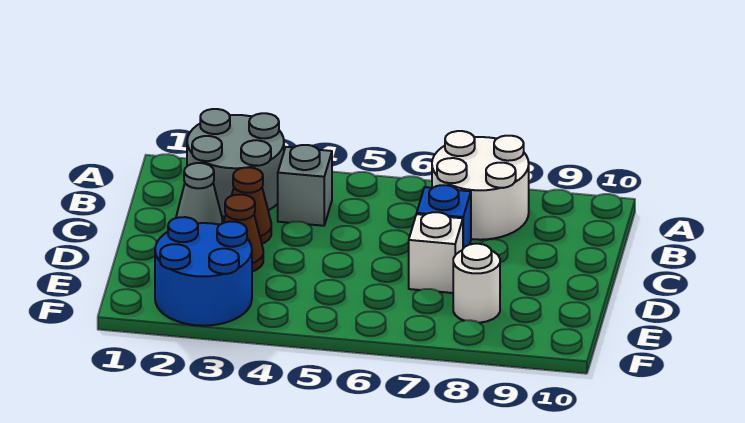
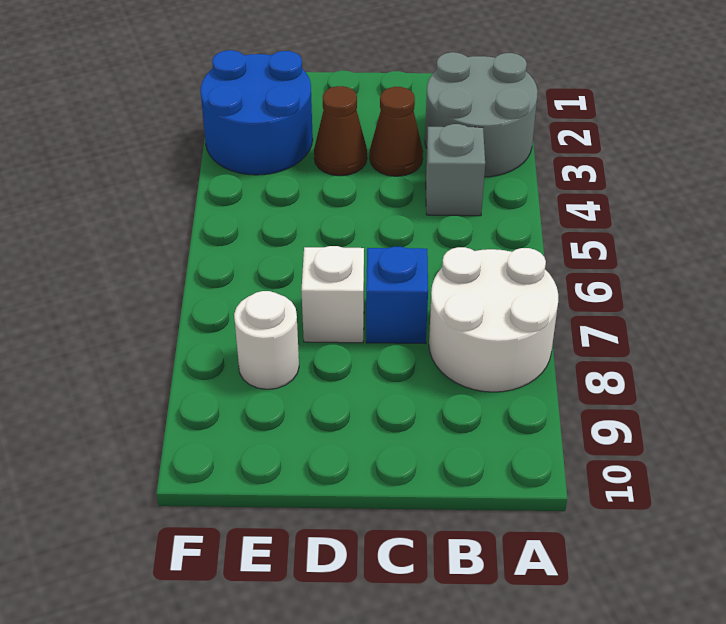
grey 1x1 cone [176,163,222,225] -> none

